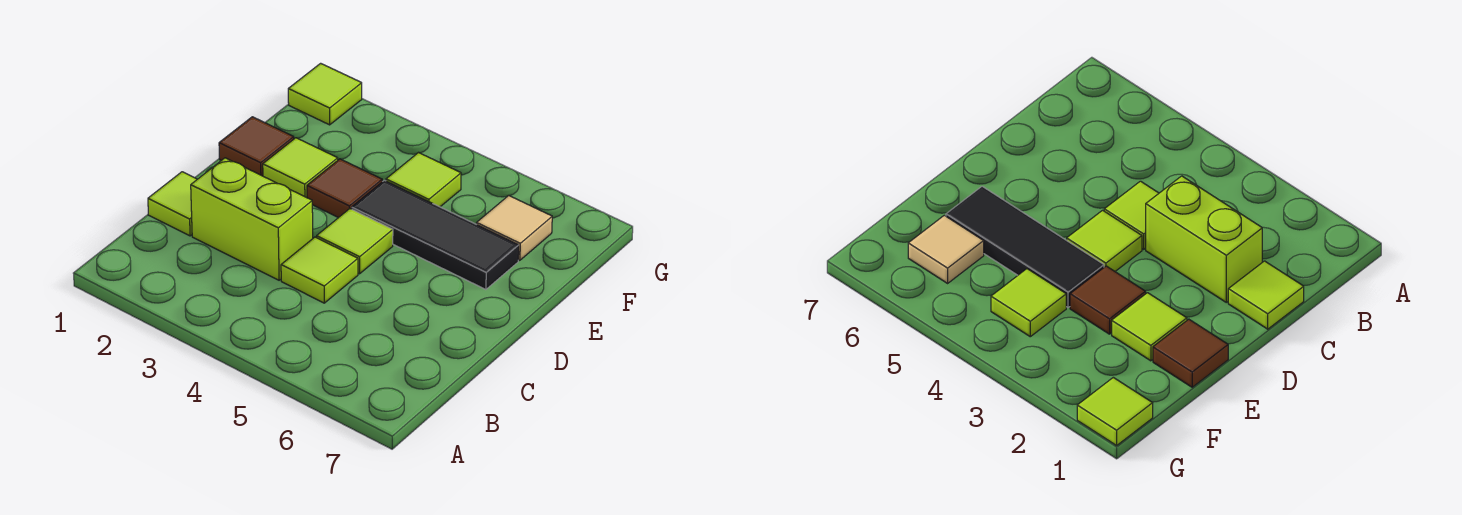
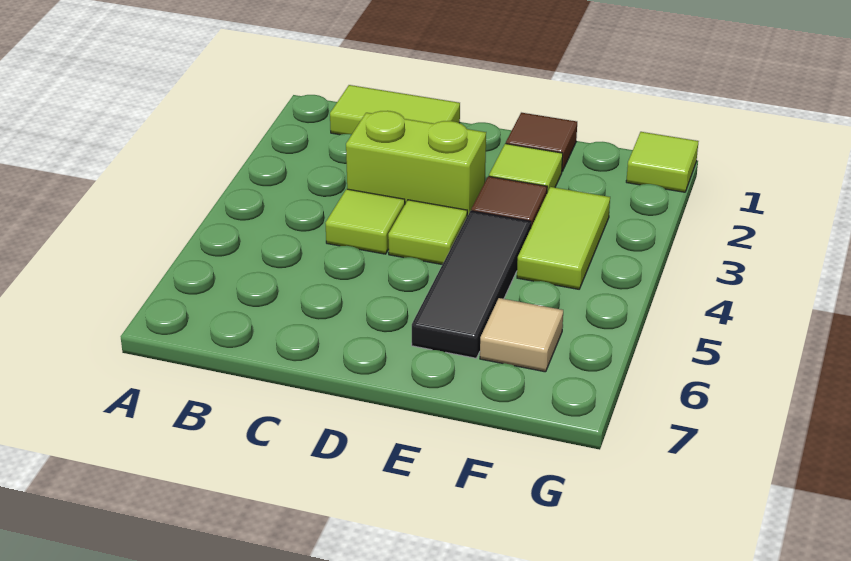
lime 1x1 tile [148,172,197,236] -> lime 1x2 tile [330,85,460,135]
lime 1x2 brick [191,158,313,280] -> lime 1x2 brick turned to [346,111,486,216]
lime 1x1 tile [386,153,461,207] -> lime 1x2 tile [517,187,610,289]

